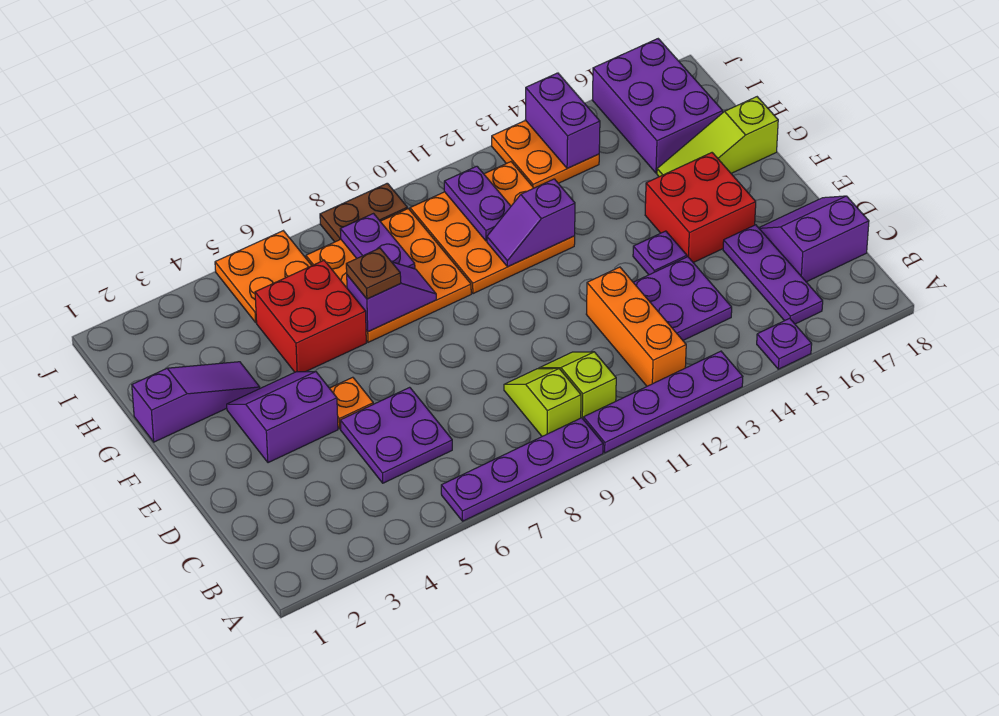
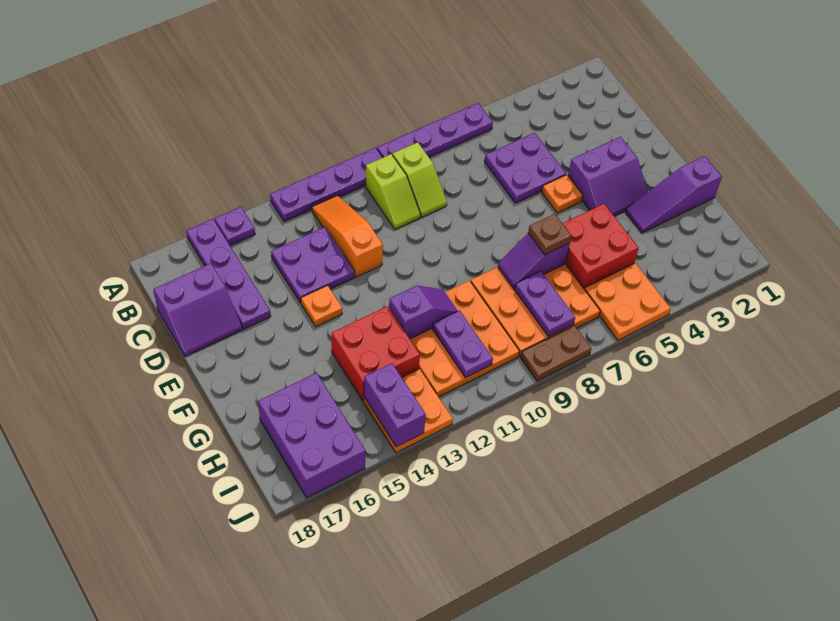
orange 1x3 brick [586,267,686,386] -> orange 1x3 slope [312,196,383,277]
purple 1x3 plate [723,225,823,324] -> purple 1x4 plate [186,219,271,329]
purple 1x1 plate [633,231,687,275] -> orange 1x1 plate [301,285,342,327]
red 2x2 brick [645,153,756,263] -> red 2x2 brick moved to [332,306,420,401]
lime 1x3 slope [657,97,778,177] -> none

